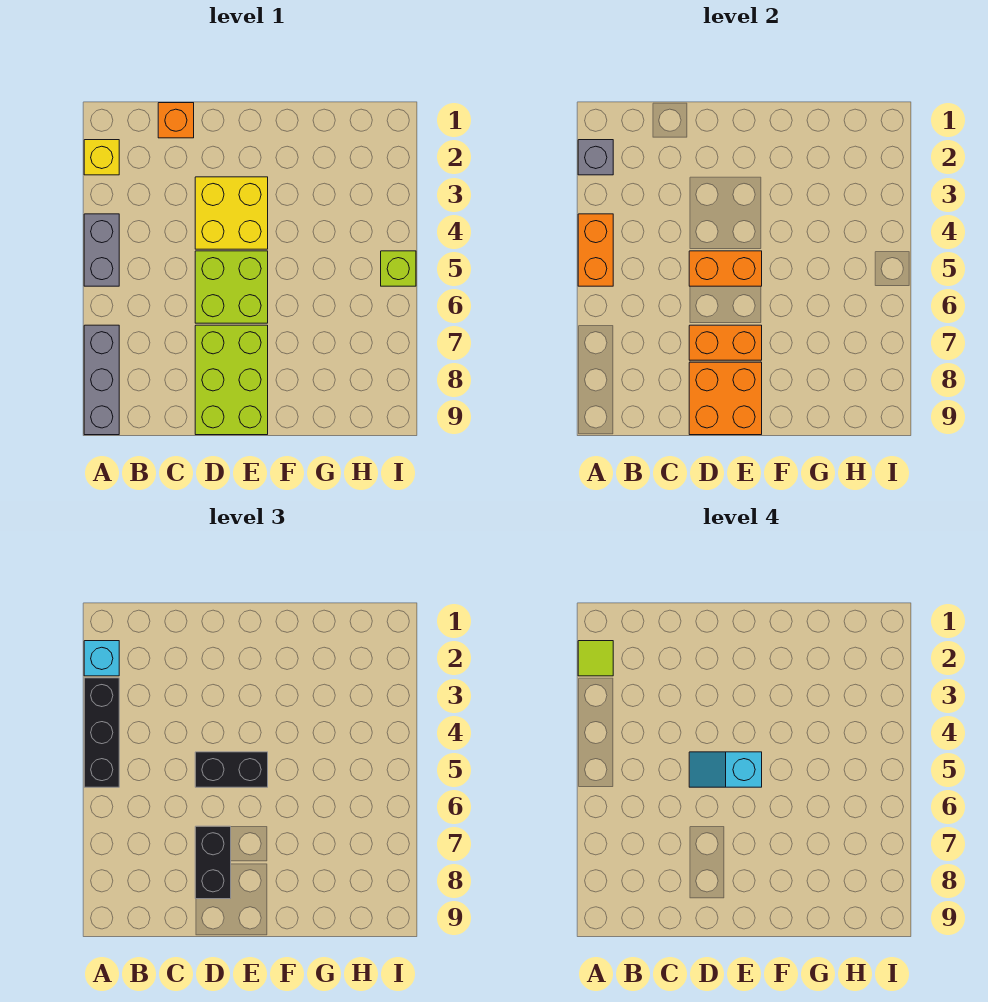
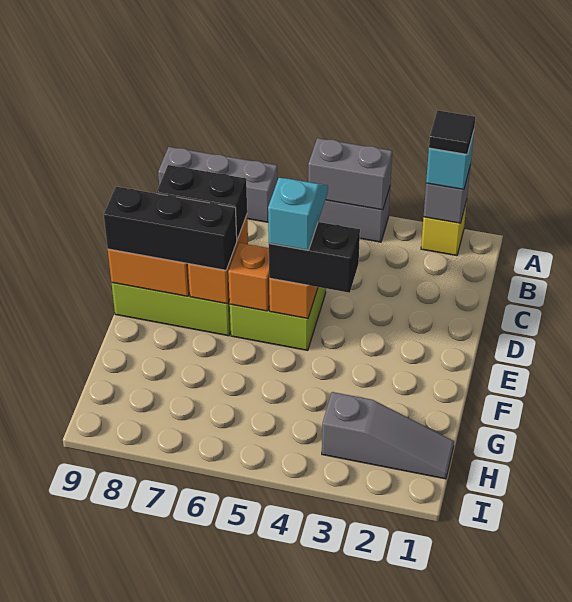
lime 1x1 tile [578,641,613,676] -> black 1x1 tile [429,110,475,154]
black 1x3 brick [84,678,119,787] -> black 1x3 brick moved to [104,187,237,270]
orange 1x2 brick [578,214,613,286] -> grey 1x2 brick [308,138,392,210]
orange 1x1 brick [158,103,194,138] -> orange 1x1 brick moved to [228,243,270,311]
yellow 2x2 brick [195,177,268,249] -> none
black 1x2 brick [195,752,268,787] -> black 1x2 brick turned to [269,222,360,293]
none -> grey 1x3 slope [322,392,454,479]
lime 1x1 brick [381,251,416,286] -> none

